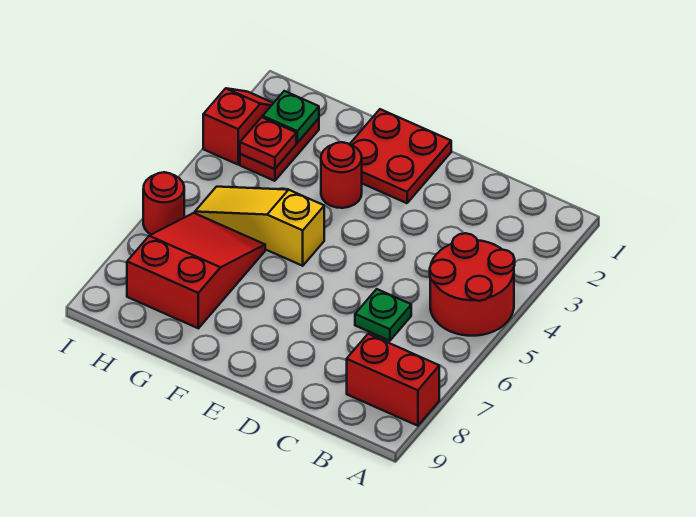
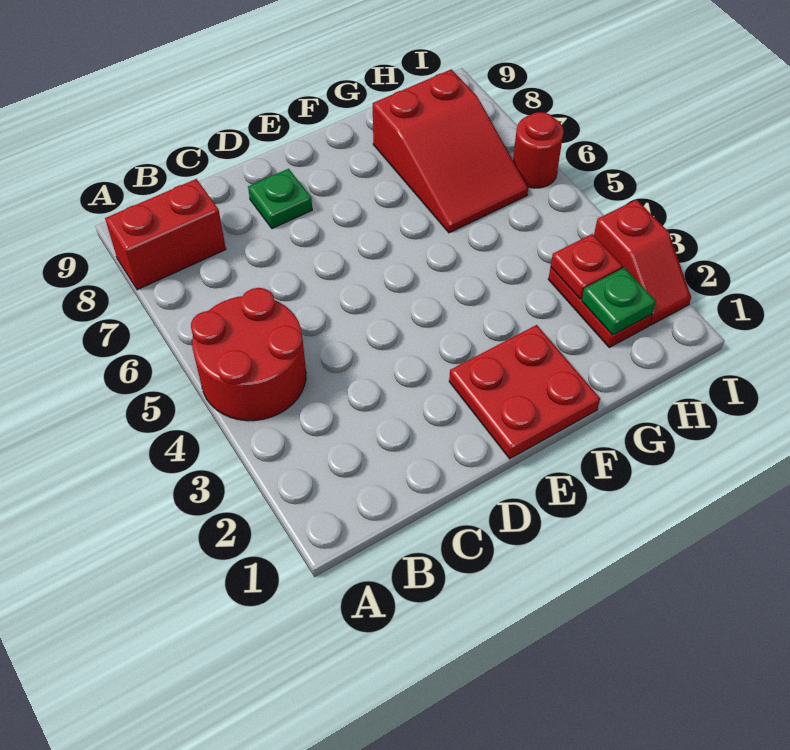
green 1x1 plate [355,289,411,341] -> green 1x1 plate moved to [248,169,312,229]
red 1x1 round brick [321,142,362,208] -> none
yellow 1x3 slope [195,187,324,266] -> none

